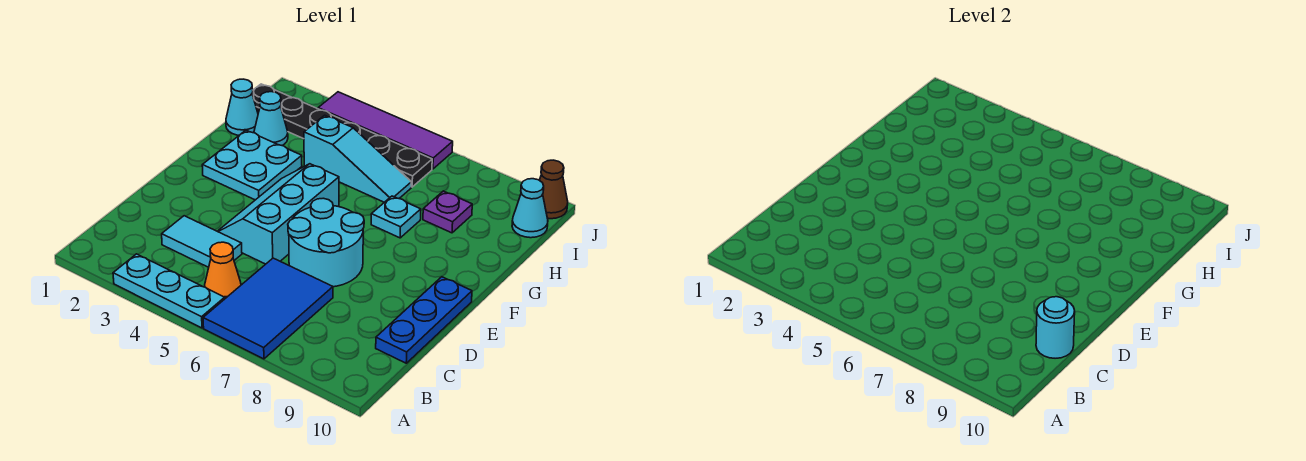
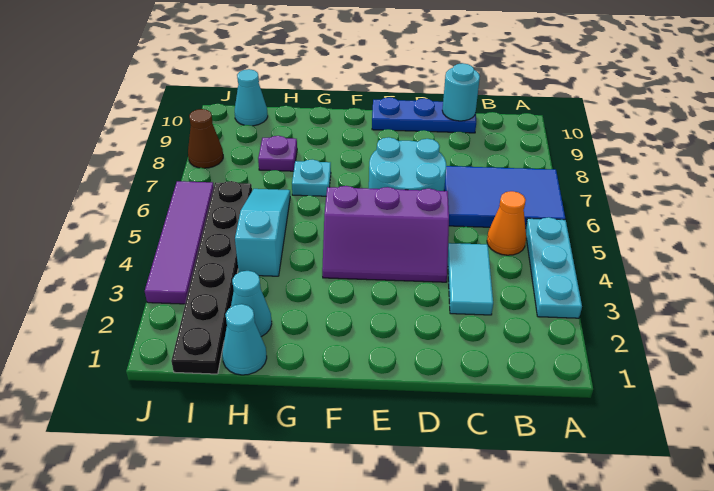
cyan 2x3 slope [217,164,339,264] -> purple 2x3 slope [322,186,449,282]
cyan 2x2 plate [202,130,302,200] -> none
brown 1x1 cone [539,160,568,219] -> brown 1x1 cone moved to [188,109,223,168]

